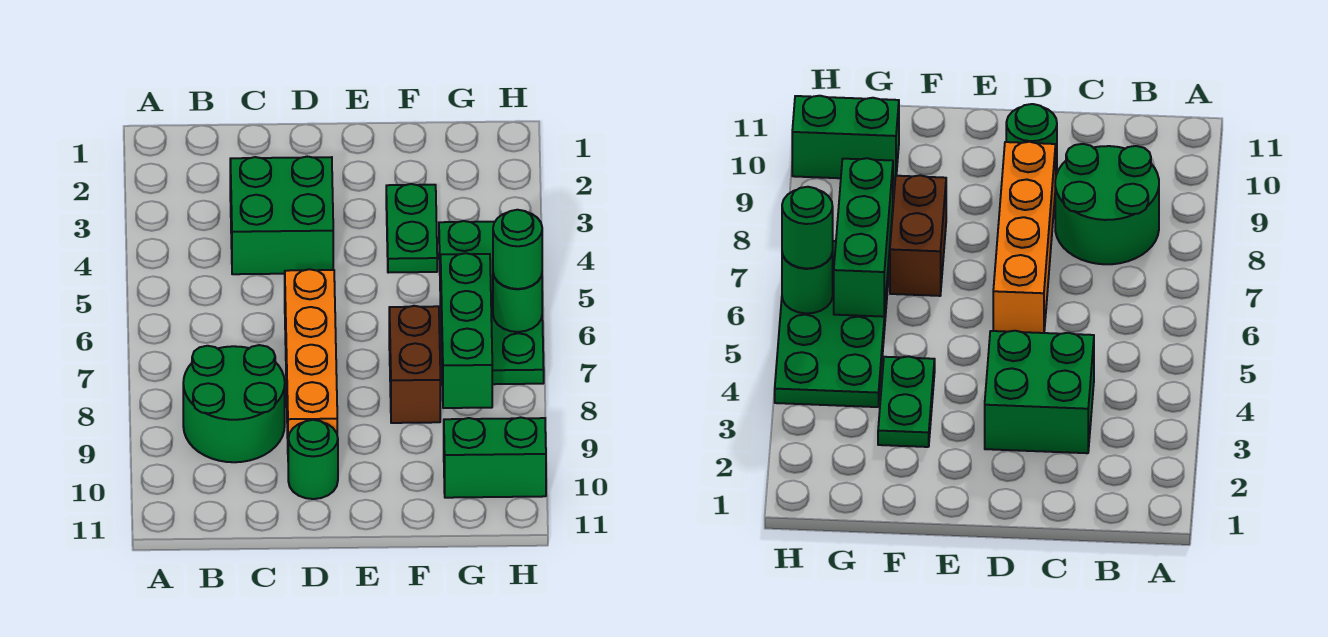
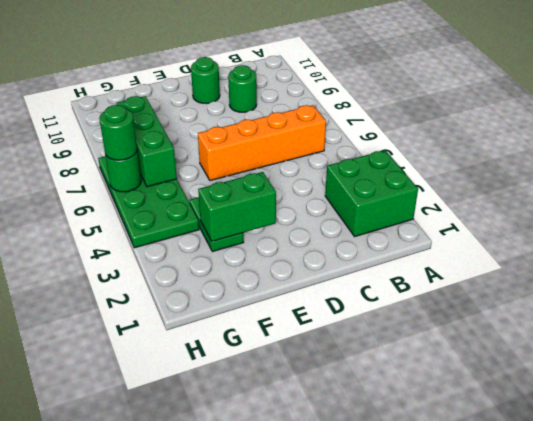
green 2x2 round brick [183,345,285,462] -> green 1x1 round brick [228,65,257,112]
green 2x2 brick [230,157,333,274] -> green 2x2 brick moved to [325,150,418,236]
orange 1x4 brick [285,269,337,439] -> orange 1x4 brick turned to [198,105,326,181]
brown 1x2 brick [389,306,440,423] -> none
green 1x2 brick [444,417,546,498] -> green 1x2 brick moved to [198,172,276,241]

